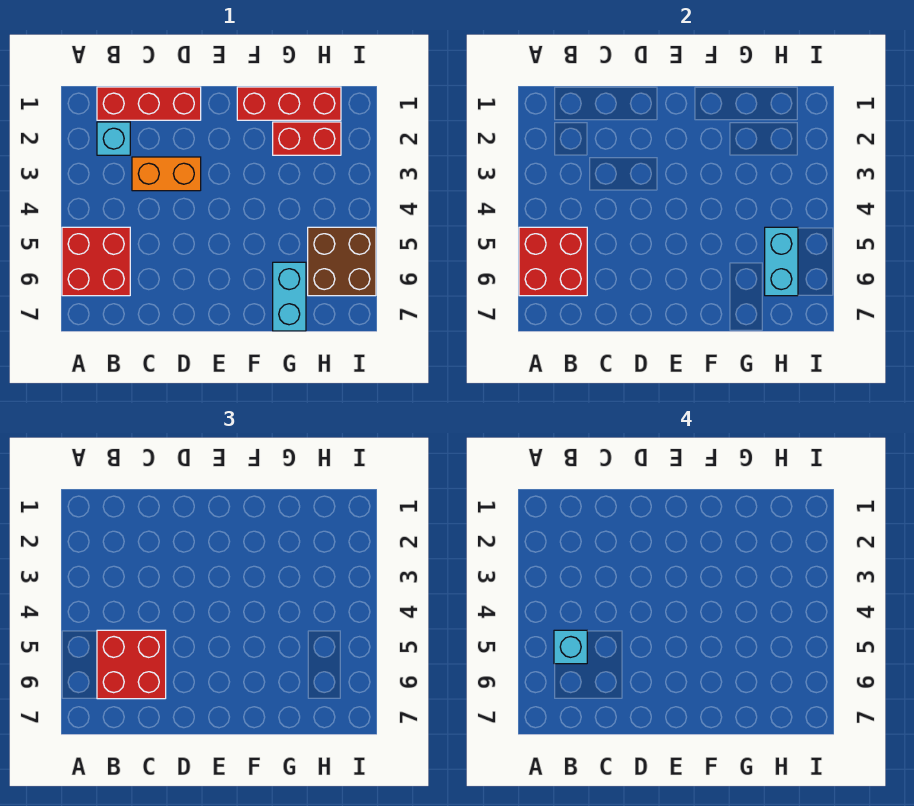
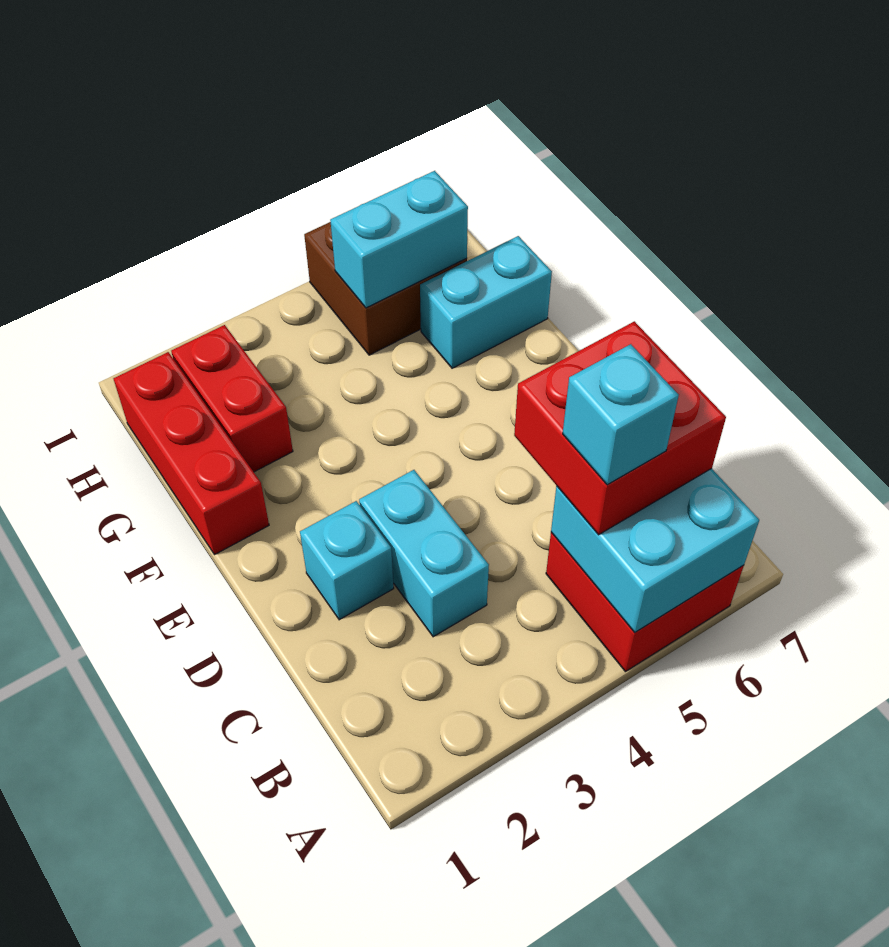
red 2x2 brick [519,227,587,296] -> cyan 2x2 brick [551,469,759,633]
red 1x3 brick [97,87,201,120] -> none
cyan 1x1 brick [97,122,130,155] -> cyan 1x1 brick moved to [300,501,394,620]
orange 1x2 brick [132,157,201,191] -> cyan 1x2 brick [359,470,489,637]

